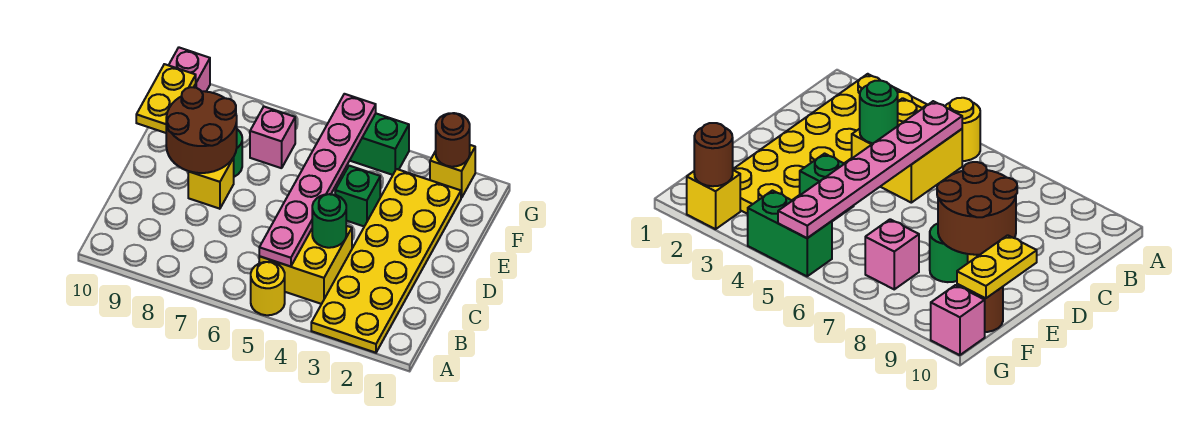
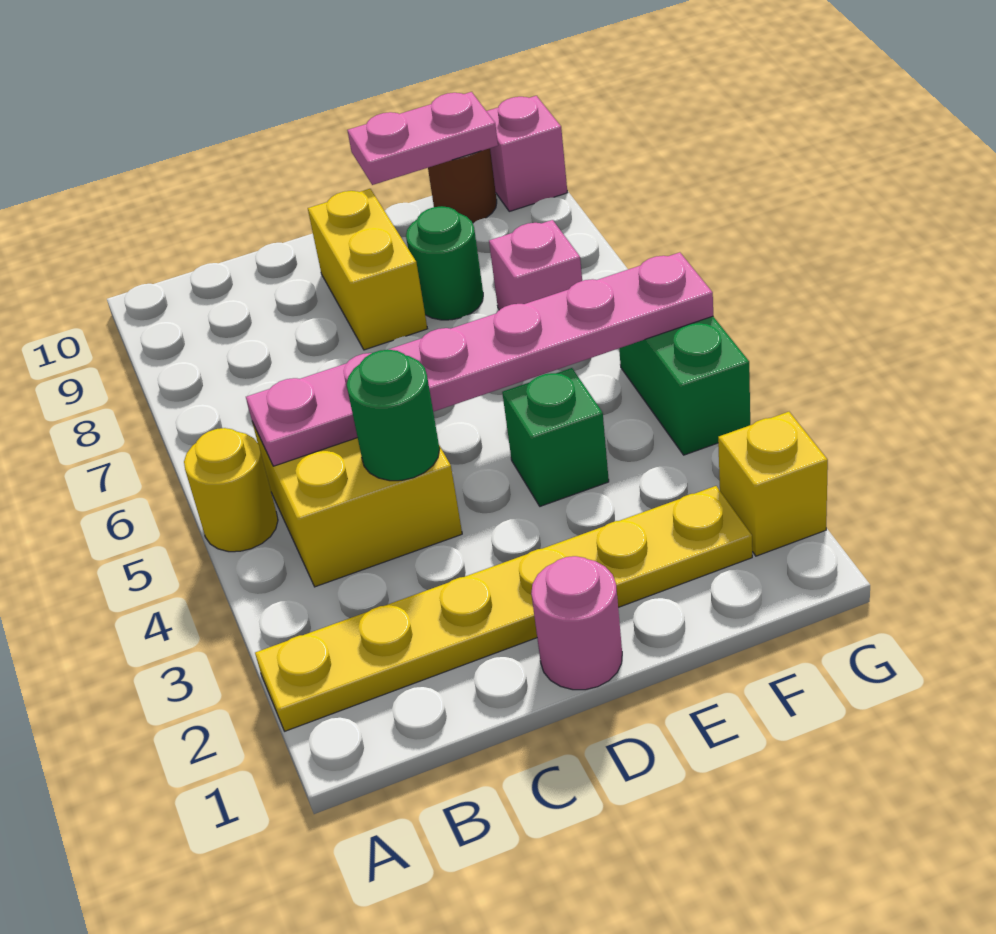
yellow 2x6 plate [311,169,461,353] -> yellow 1x6 plate [255,486,752,731]
none -> pink 1x1 round brick [531,556,622,690]
yellow 1x1 brick [188,158,234,209] -> yellow 1x2 brick [308,189,427,350]
brown 2x2 round brick [166,87,237,173] -> none
yellow 1x2 plate [136,64,196,133] -> pink 1x2 plate [348,92,498,185]
brown 1x1 round brick [436,113,470,167] -> none

